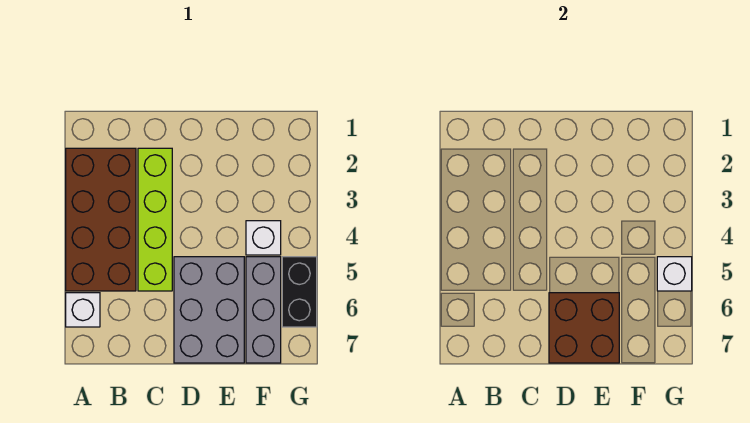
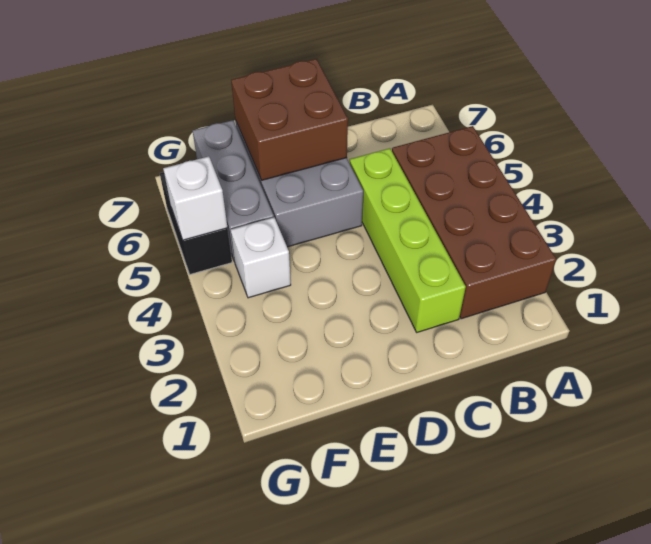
white 1x1 brick [66,293,100,327] -> none

